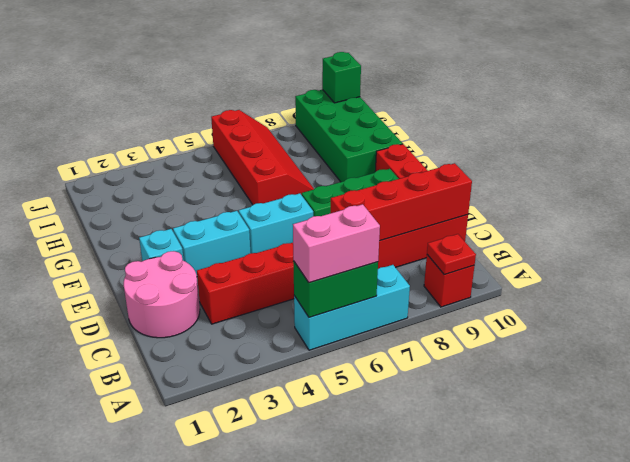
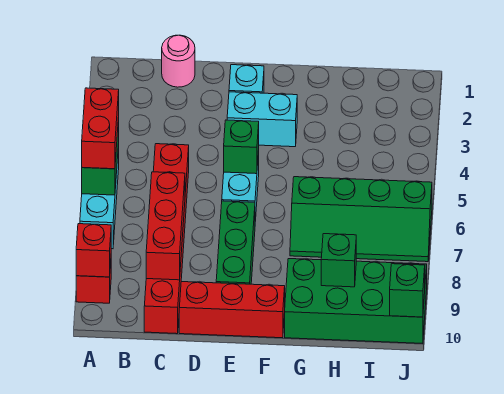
pink 1x2 brick [293,204,380,283] -> red 1x2 brick [82,88,119,169]
red 1x1 plate [427,234,476,275] -> red 1x1 brick [76,224,111,277]
pink 2x2 round brick [124,251,200,338] -> pink 1x1 round brick [162,35,195,87]
red 1x8 brick [197,215,468,324] -> red 1x6 brick [144,144,189,334]
red 1x4 brick [331,163,472,241] -> red 1x3 brick [146,172,185,280]
cyan 1x2 brick [173,211,250,275] -> cyan 1x2 brick turned to [227,92,297,147]
none -> green 1x1 brick [224,120,259,174]
red 2x4 slope [211,110,314,205] -> green 2x4 slope [290,177,432,262]
none -> green 1x1 brick [321,234,356,287]

